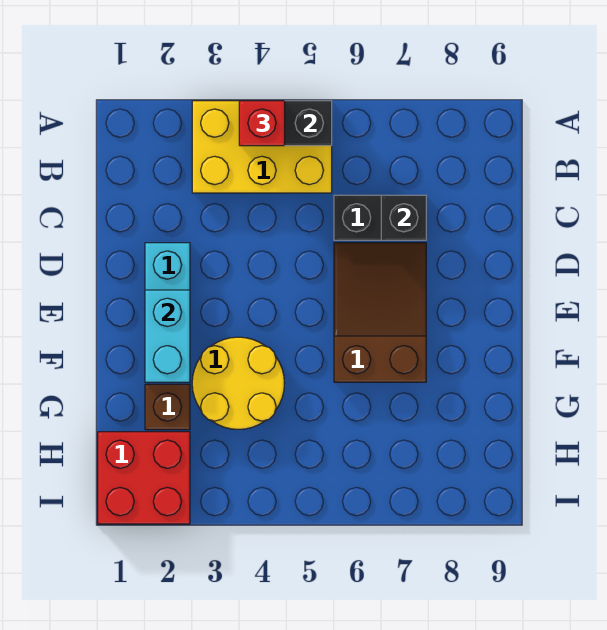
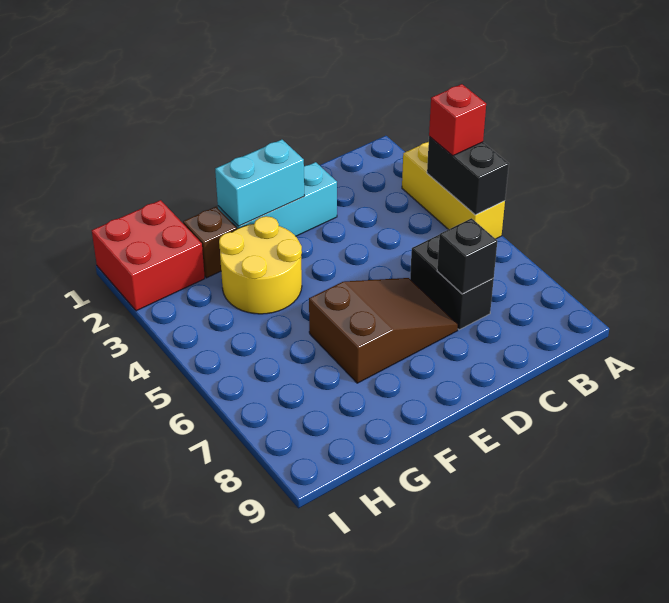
yellow 2x3 brick [192,101,332,193] -> yellow 1x3 brick [402,142,505,239]

